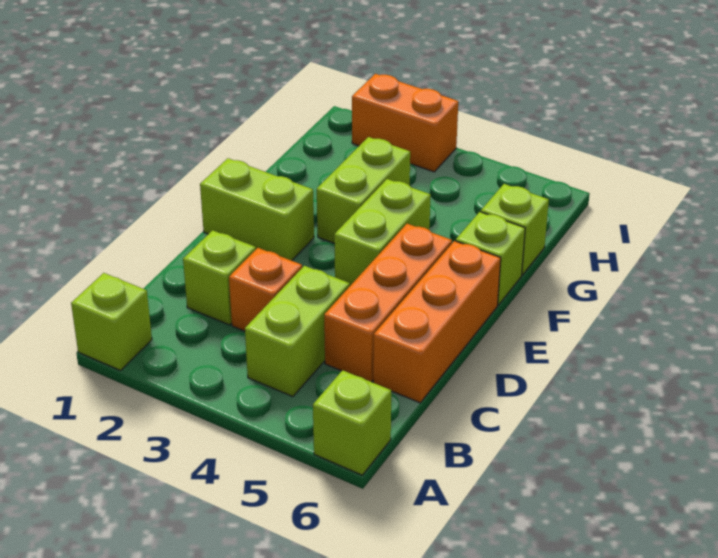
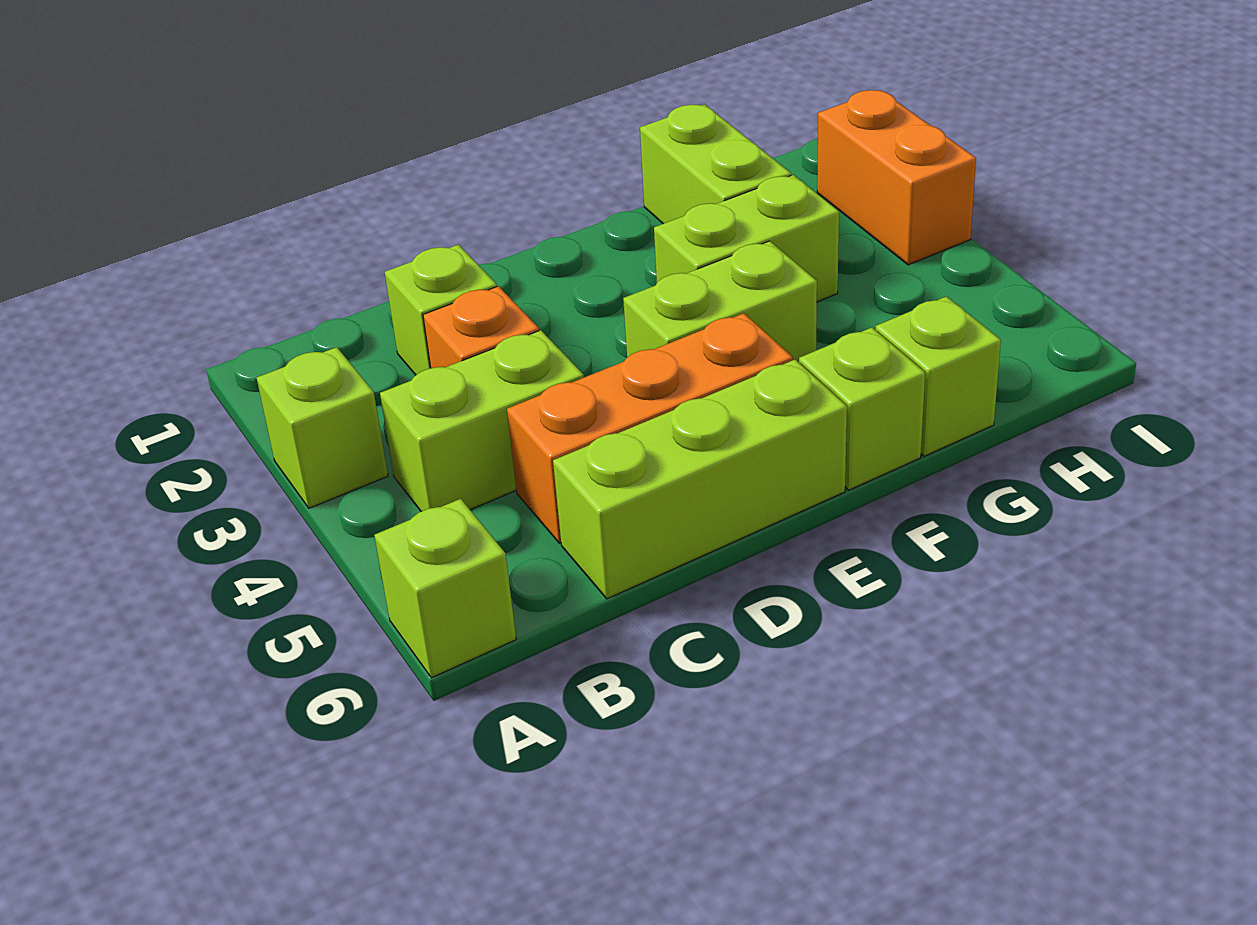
lime 1x1 brick [71,273,152,371] -> lime 1x1 brick moved to [257,347,388,508]
orange 1x3 brick [373,241,501,403] -> lime 1x3 brick [553,360,847,599]
lime 1x2 brick [200,158,314,261] -> lime 1x2 brick moved to [640,104,791,224]

